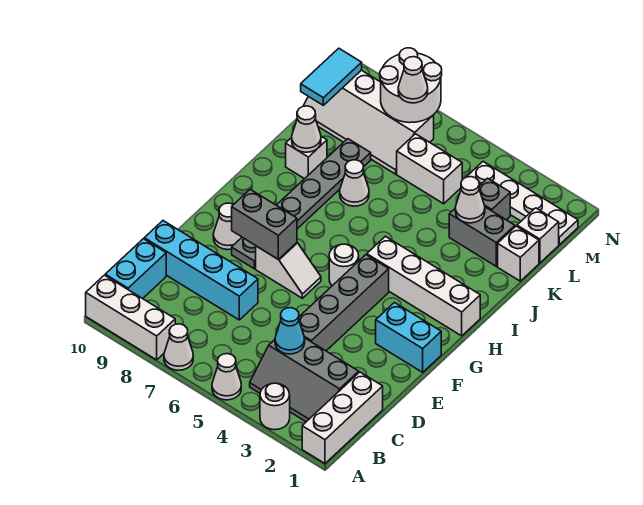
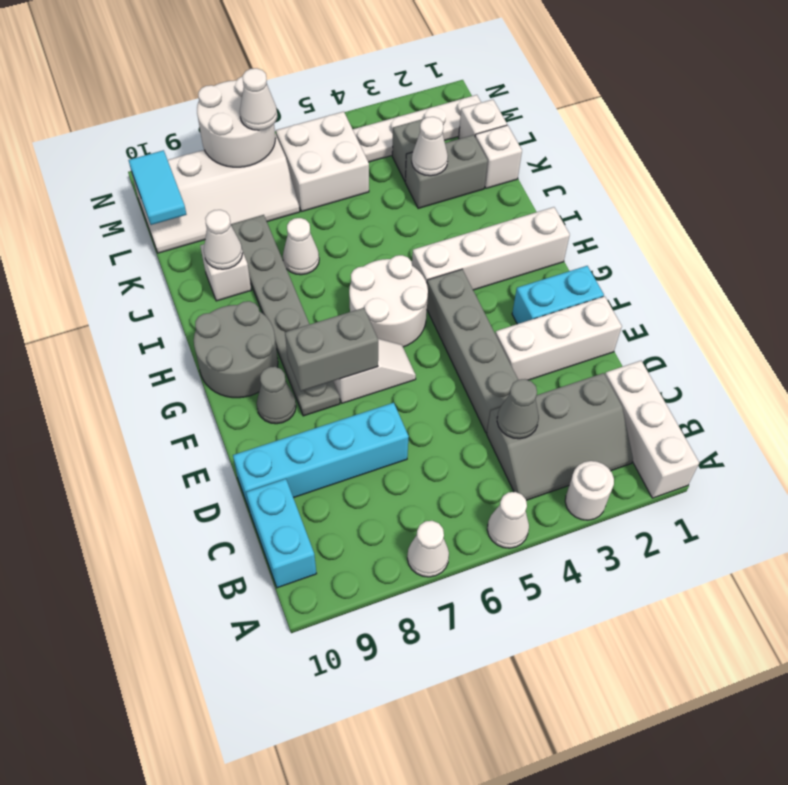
white 1x3 brick [86,275,175,360] -> white 1x3 brick moved to [495,296,622,380]
cyan 1x1 cone [275,308,305,354] -> grey 1x1 cone [497,379,539,439]
white 1x1 cone [213,203,242,250] -> grey 1x1 cone [257,367,296,424]
white 1x1 round brick [329,244,359,286] -> white 2x2 round brick [349,255,428,347]
none -> grey 2x2 round brick [194,301,278,398]
white 1x2 brick [397,134,462,204] -> white 2x2 brick [276,112,369,212]

